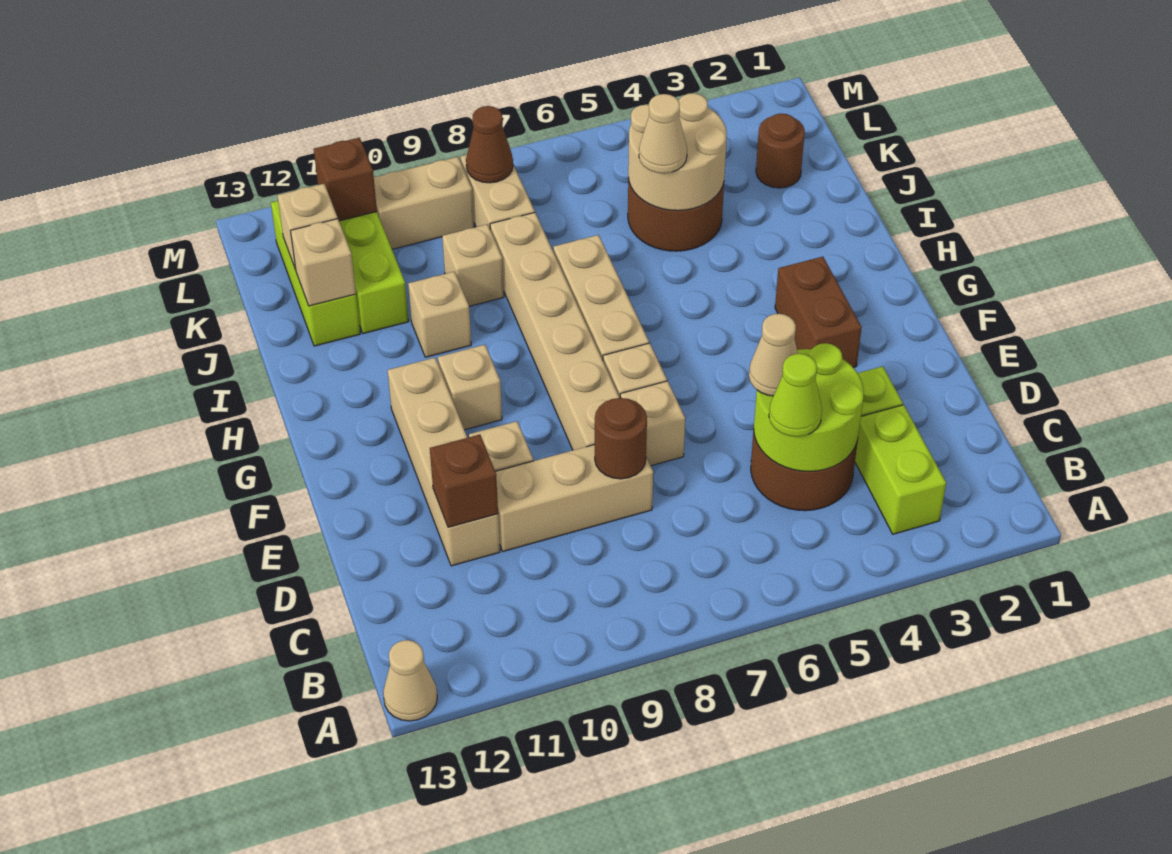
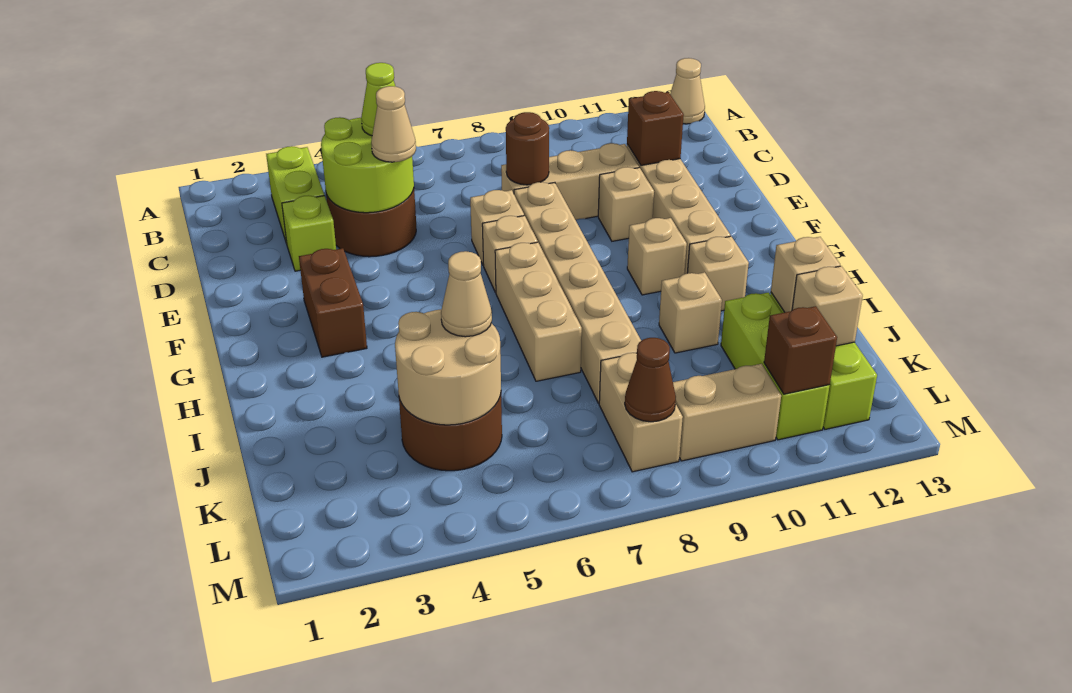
tan 1x1 brick [442,224,504,306] -> tan 1x1 brick moved to [687,236,749,311]
brown 1x1 round brick [756,114,805,188] -> none

